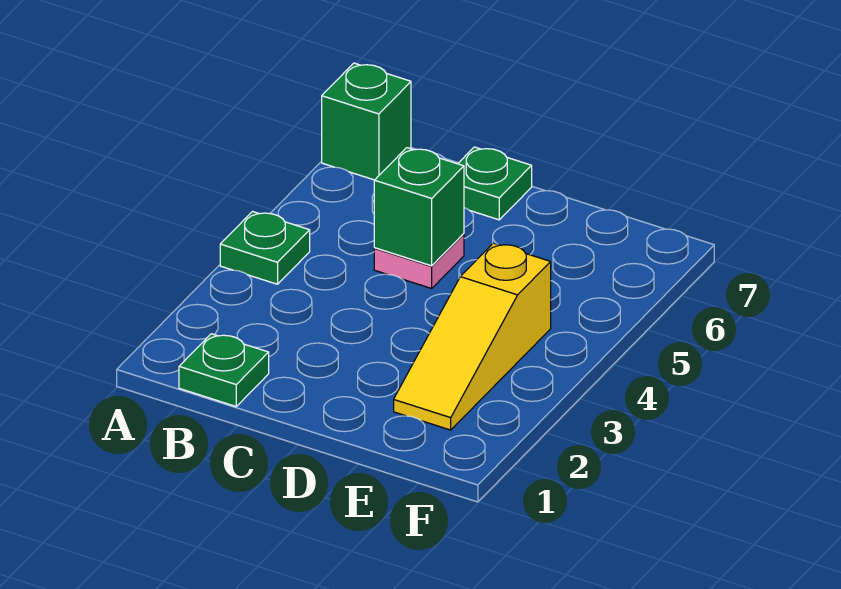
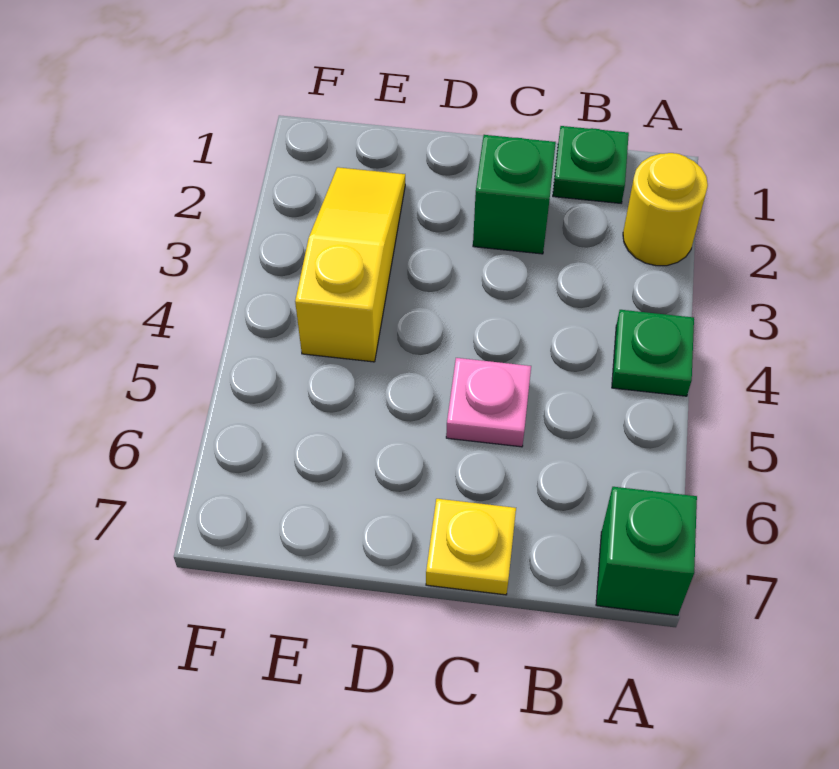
none -> yellow 1x1 round brick [623,153,708,266]
green 1x1 brick [374,148,464,266] -> green 1x1 brick moved to [473,135,556,254]
green 1x1 plate [458,147,532,220] -> yellow 1x1 plate [426,499,516,595]

